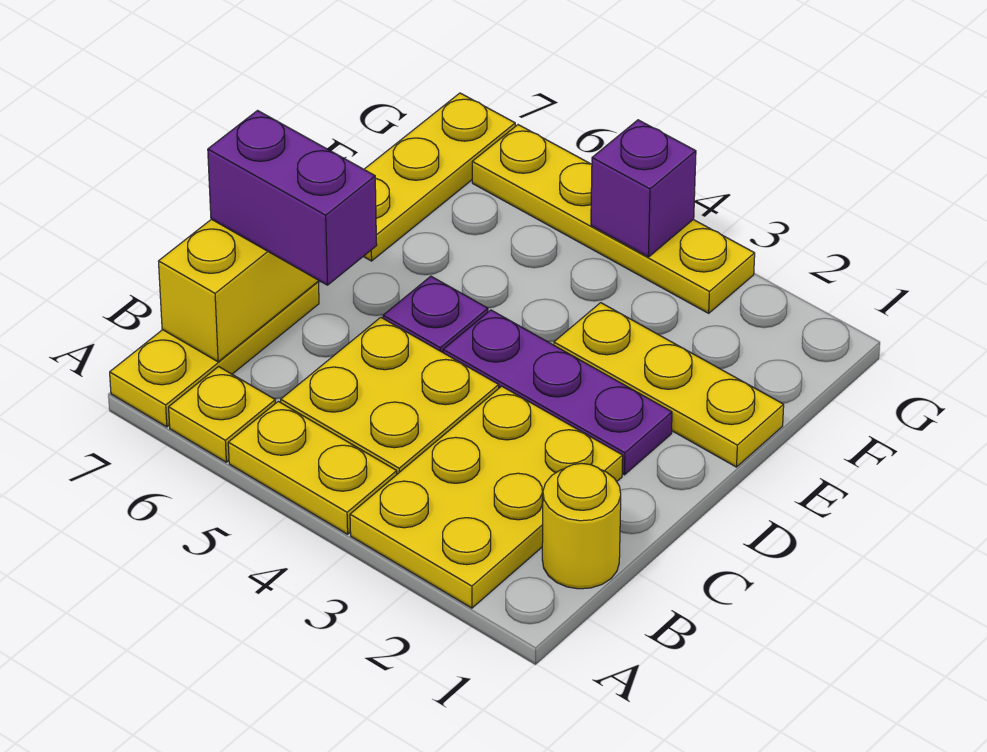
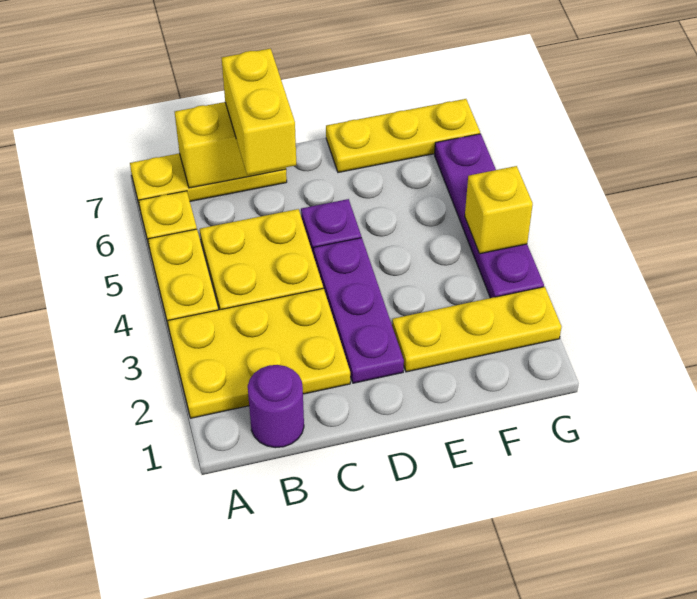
yellow 1x1 round brick [542,463,621,589] -> purple 1x1 round brick [248,365,304,448]
purple 1x2 brick [208,111,377,285] -> yellow 1x2 brick [222,49,296,175]
yellow 1x3 plate [554,303,784,467] -> yellow 1x3 plate turned to [392,287,561,372]
yellow 1x4 plate [472,125,755,313] -> purple 1x4 plate [435,134,544,298]
purple 1x1 brick [591,120,696,257] -> yellow 1x1 brick [465,166,533,254]

